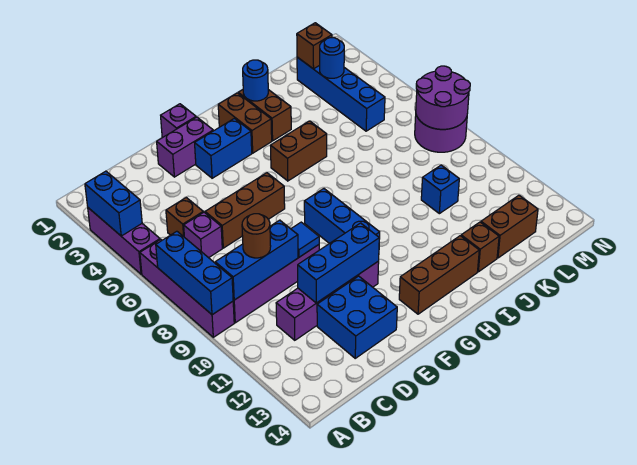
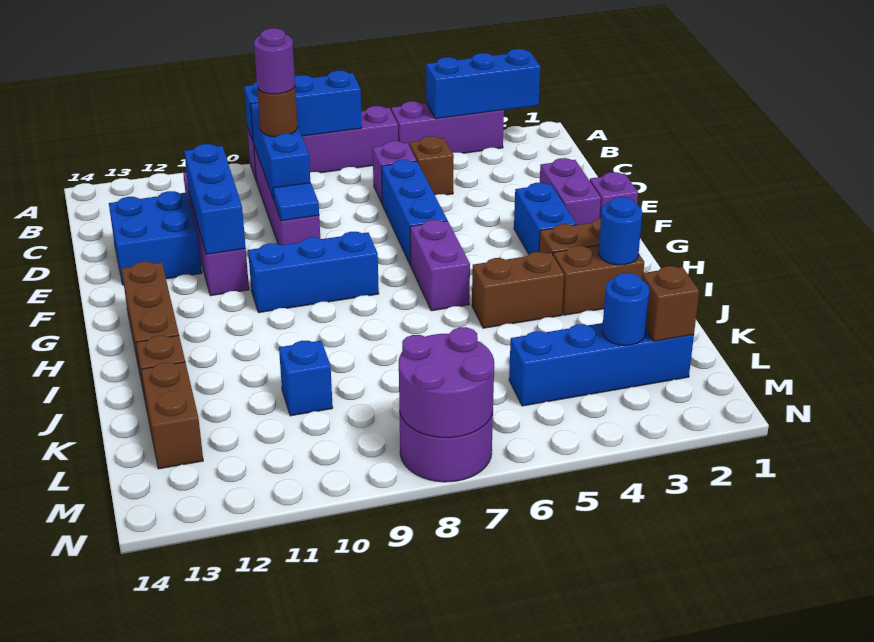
blue 1x2 brick [85,171,142,236] -> blue 1x3 brick [426,49,540,119]
none -> purple 1x1 round brick [254,28,295,94]
brown 1x3 brick [205,173,285,248] -> blue 1x3 brick [381,160,447,265]
none -> purple 1x2 brick [410,220,470,311]
brown 1x2 brick [270,121,327,181] -> brown 1x2 brick turned to [472,252,564,328]

